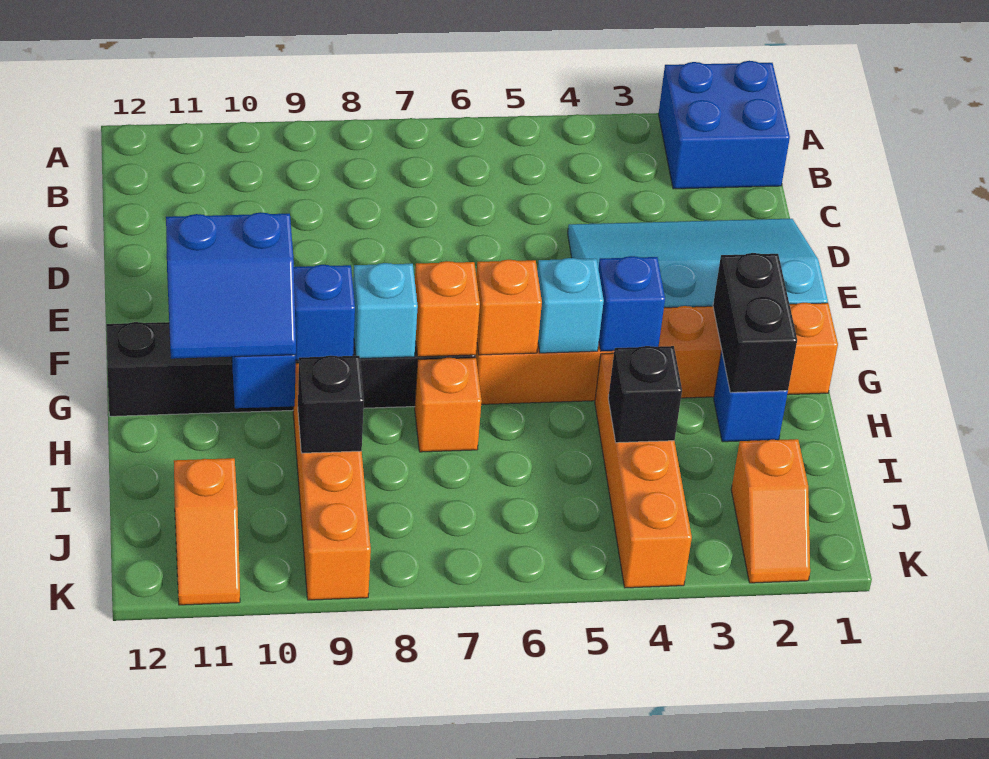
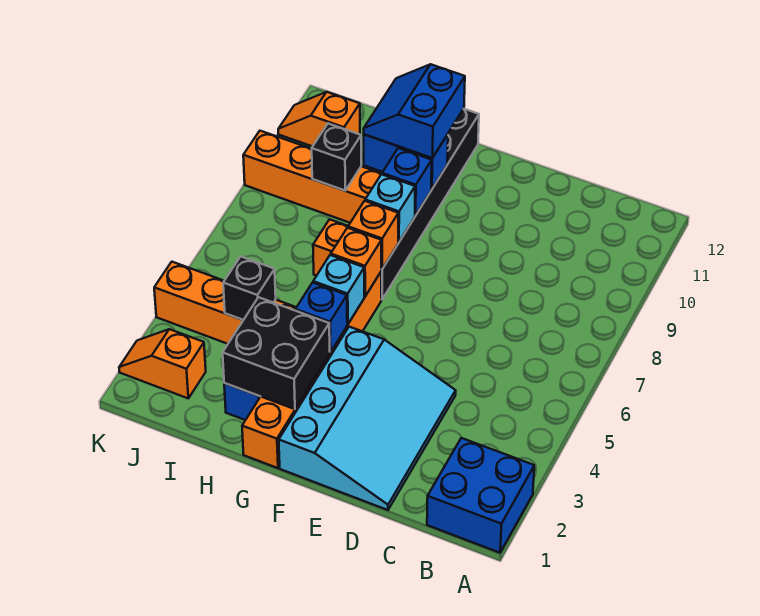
black 1x2 brick [713,253,797,392] -> black 2x2 brick [223,297,330,409]

